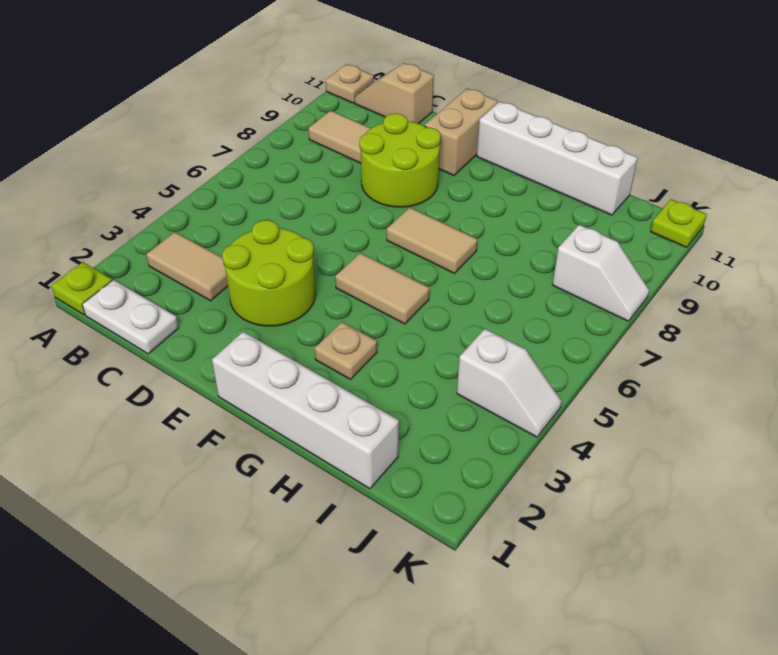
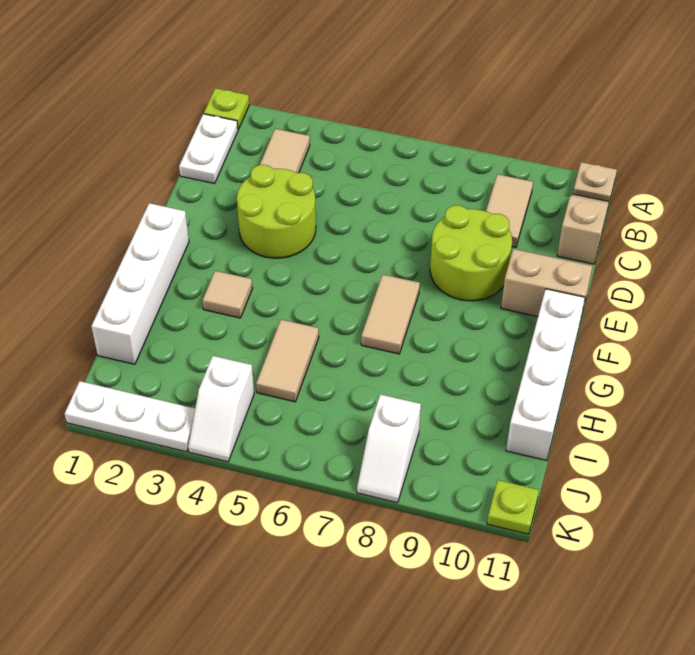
tan 1x2 tile [335,253,429,324] -> tan 1x2 tile moved to [256,320,319,402]
tan 1x1 plate [315,322,377,379] -> tan 1x1 tile [203,271,252,318]
none -> white 1x3 plate [65,381,195,452]

